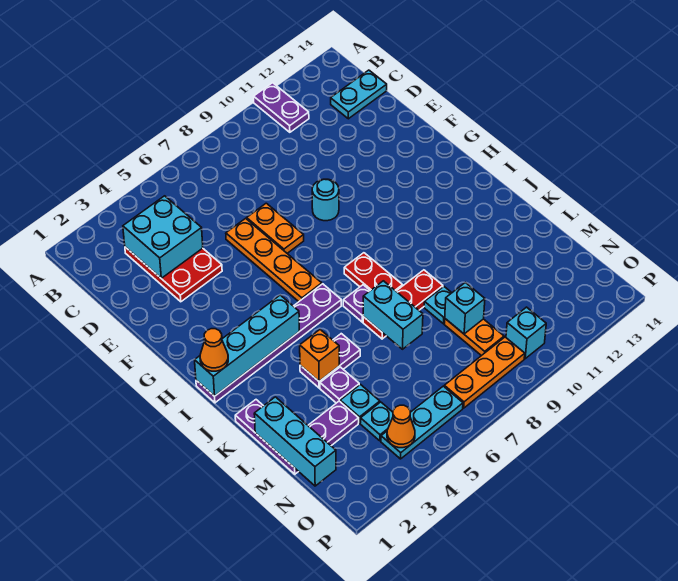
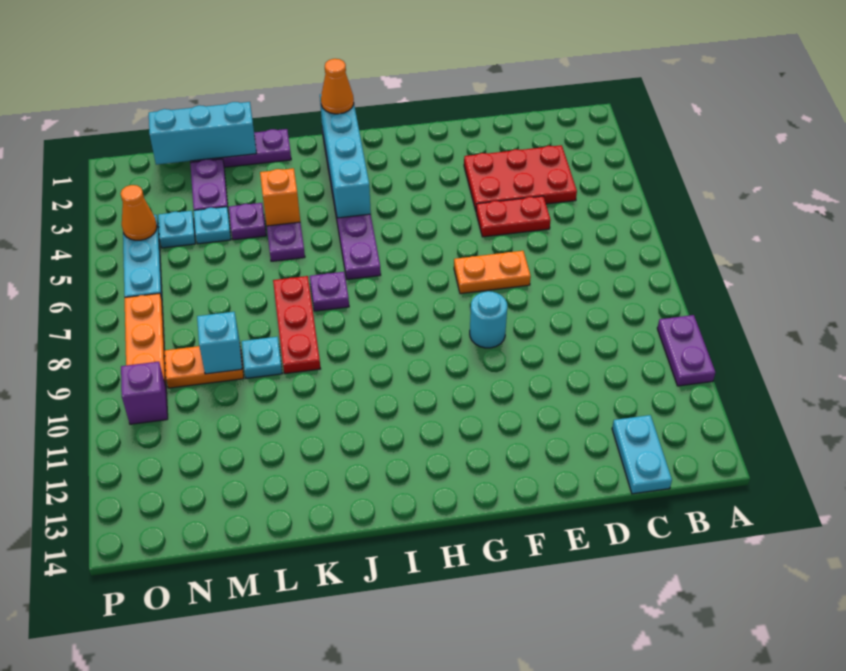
purple 1x2 plate [254,83,309,132] -> purple 1x2 plate turned to [657,315,715,386]
cyan 2x2 brick [123,196,203,278] -> none
orange 1x4 plate [226,218,322,302] -> none
red 1x2 plate [344,253,403,291] -> red 1x2 plate moved to [476,196,551,237]
cyan 1x2 brick [363,281,423,349] -> none
cyan 1x1 brick [506,307,546,359] -> purple 1x1 brick [121,362,168,424]

